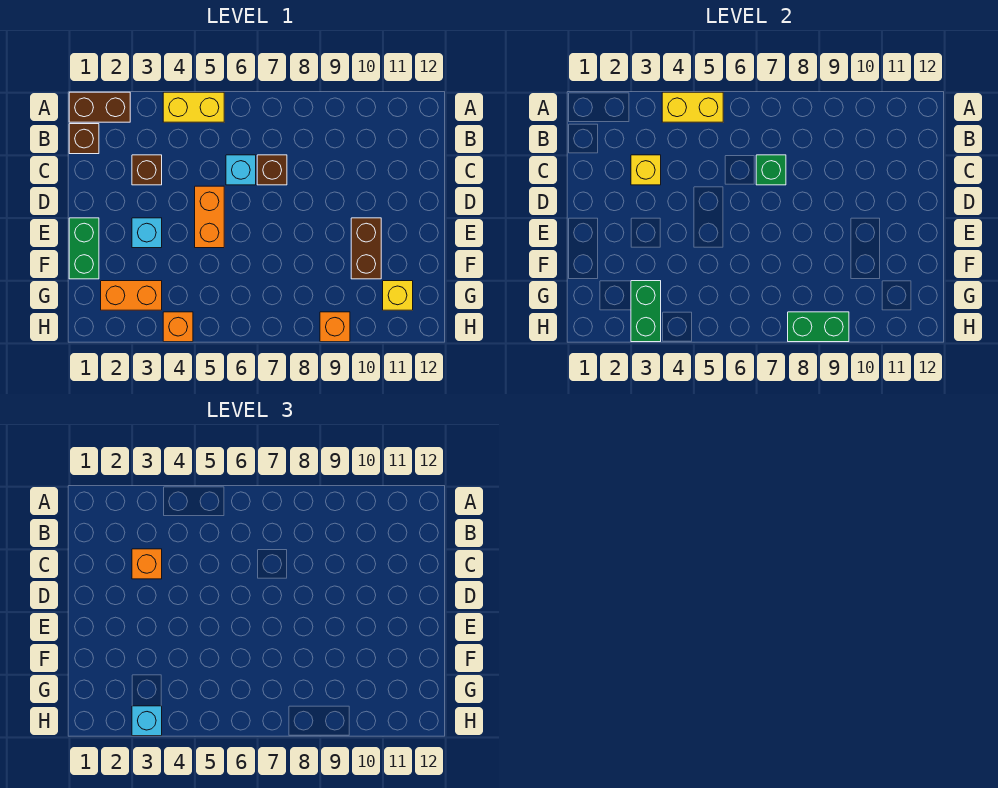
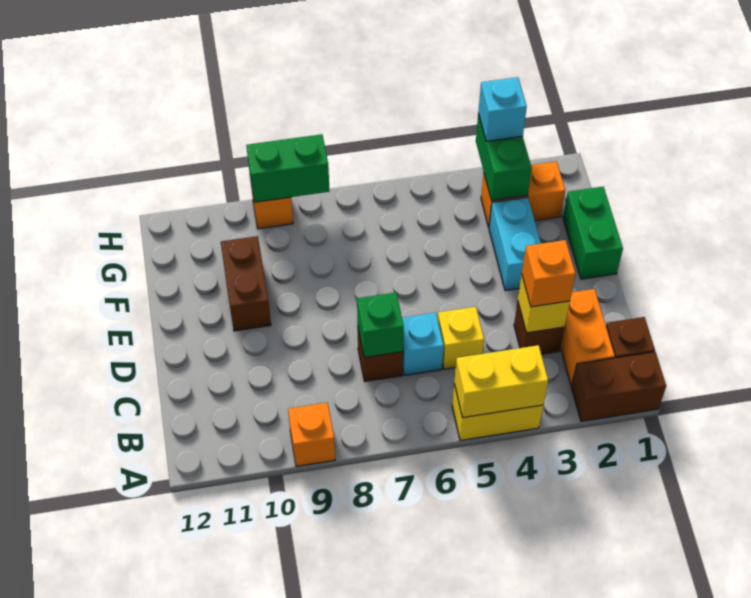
orange 1x2 brick [195,186,224,248] -> orange 1x2 brick moved to [560,289,615,386]
cyan 1x1 brick [132,218,162,248] -> cyan 1x2 brick [489,197,541,291]
yellow 1x1 brick [383,281,413,310] -> yellow 1x1 brick moved to [438,307,484,369]
orange 1x1 brick [163,312,193,342] -> orange 1x1 brick moved to [288,402,335,466]

